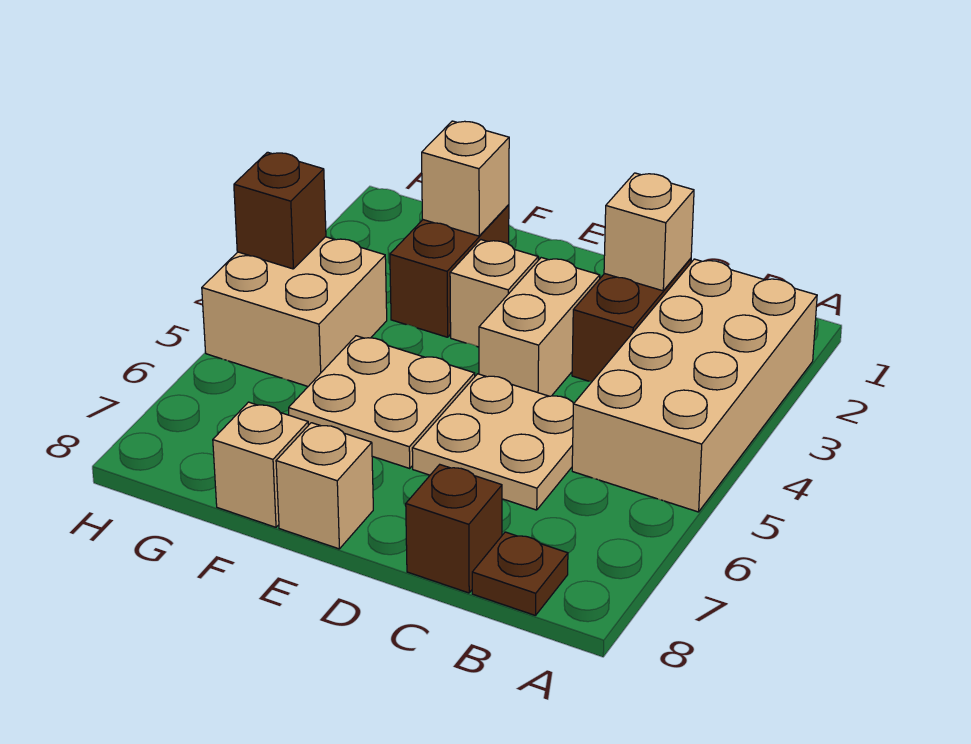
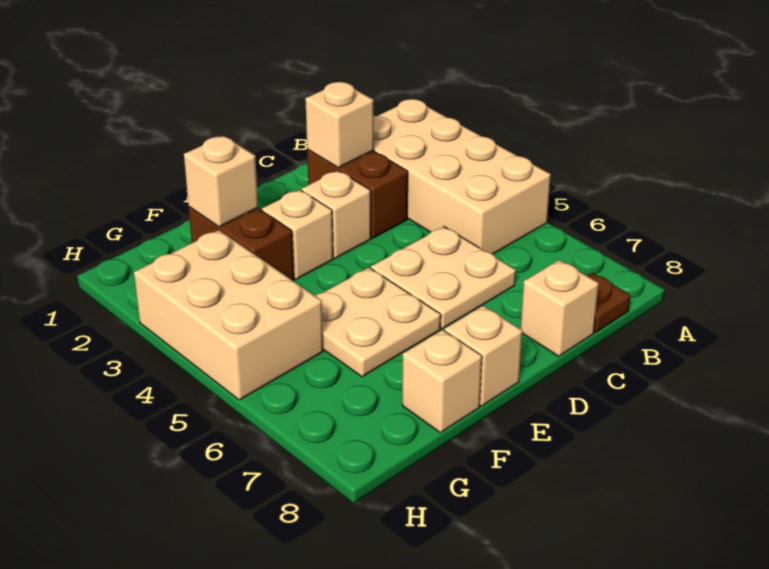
brown 1x1 brick [406,465,502,593] -> tan 1x1 brick [521,260,599,356]
tan 1x2 brick [479,258,600,396] -> tan 1x1 brick [302,171,371,259]
tan 2x2 brick [202,237,387,386] -> tan 2x3 brick [134,230,323,400]
brown 1x1 brick [234,152,326,269] -> none

